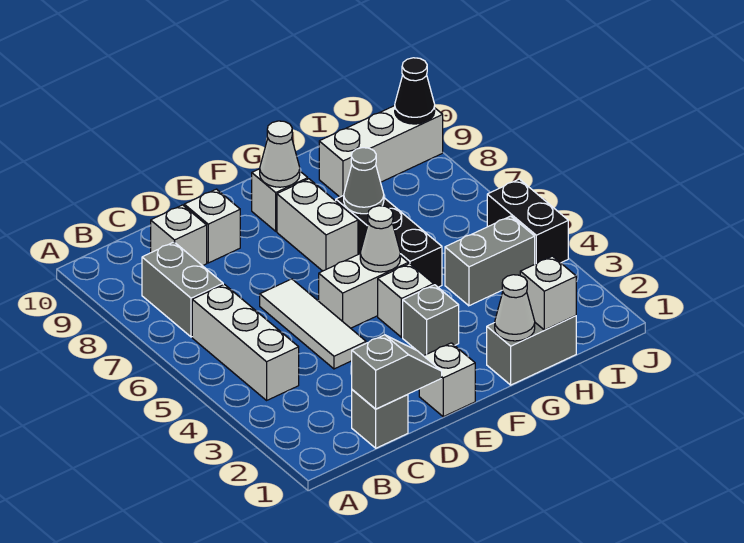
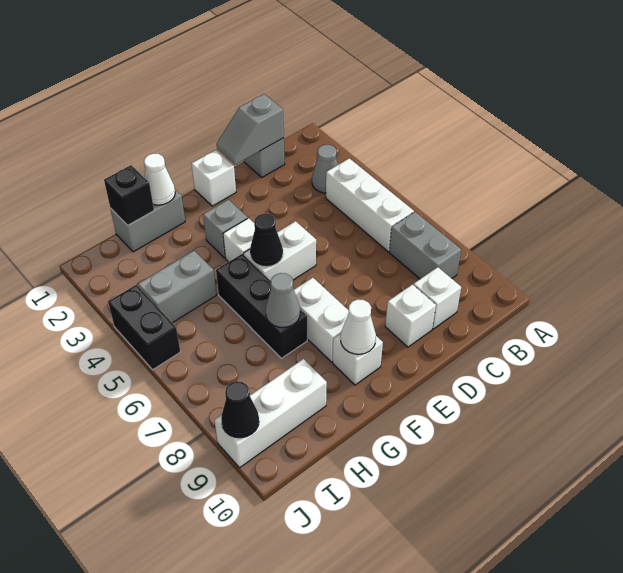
none -> grey 1x1 cone [312,145,338,193]
white 1x3 tile [260,279,366,369] -> none
white 1x1 cone [360,206,400,272] -> black 1x1 cone [250,214,283,267]
white 1x1 brick [520,256,576,330] -> black 1x1 brick [104,165,154,225]

